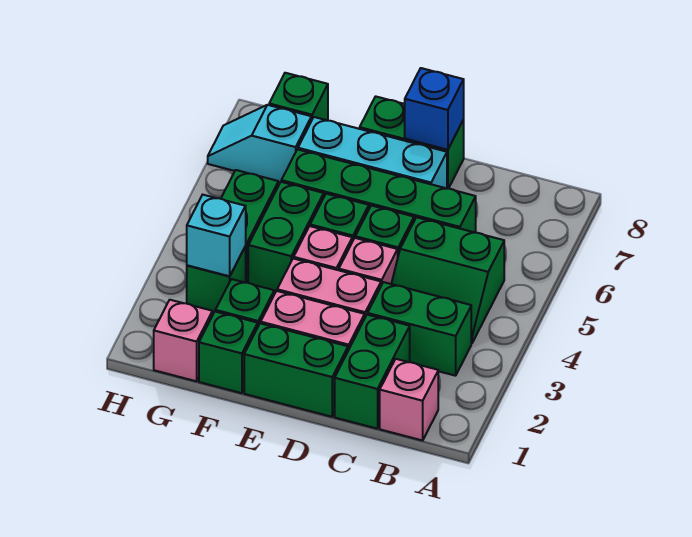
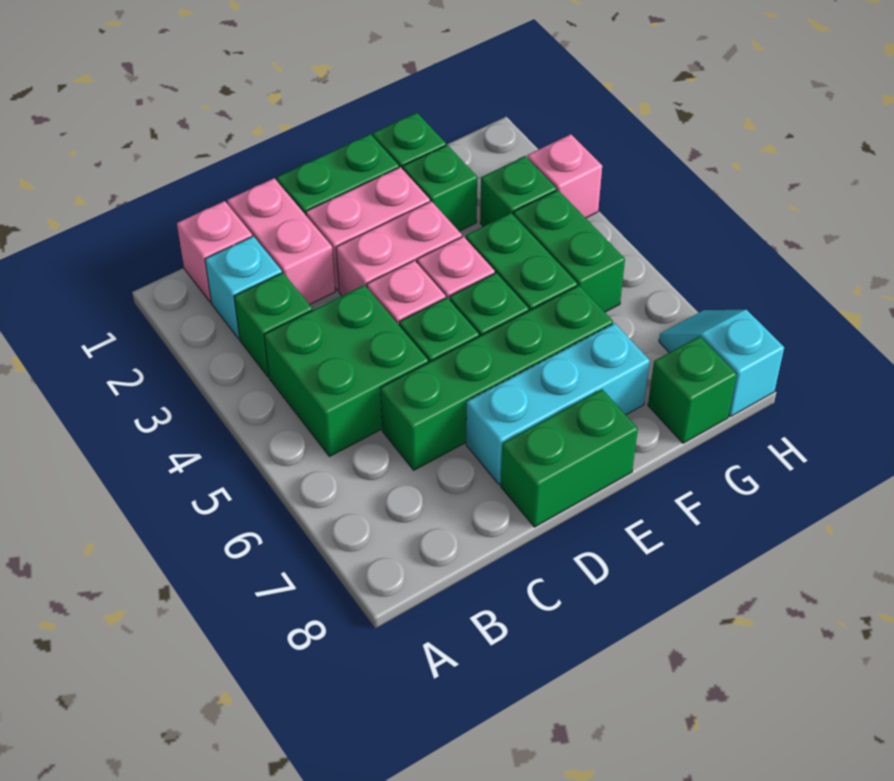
green 1x2 brick [368,282,471,376] -> green 1x1 brick [234,273,312,377]
green 2x2 slope [391,217,504,343] -> green 2x2 brick [264,285,428,456]
green 1x2 brick [335,315,410,429] -> pink 1x2 brick [227,178,335,305]
blue 1x1 brick [405,68,464,150] -> none
pink 1x1 brick [154,300,213,381] -> pink 1x1 brick moved to [527,134,602,218]
cyan 1x1 brick [187,195,246,276] -> cyan 1x1 brick moved to [205,236,282,339]
cyan 1x2 slope [208,105,311,183] -> cyan 1x2 slope turned to [659,310,784,417]

